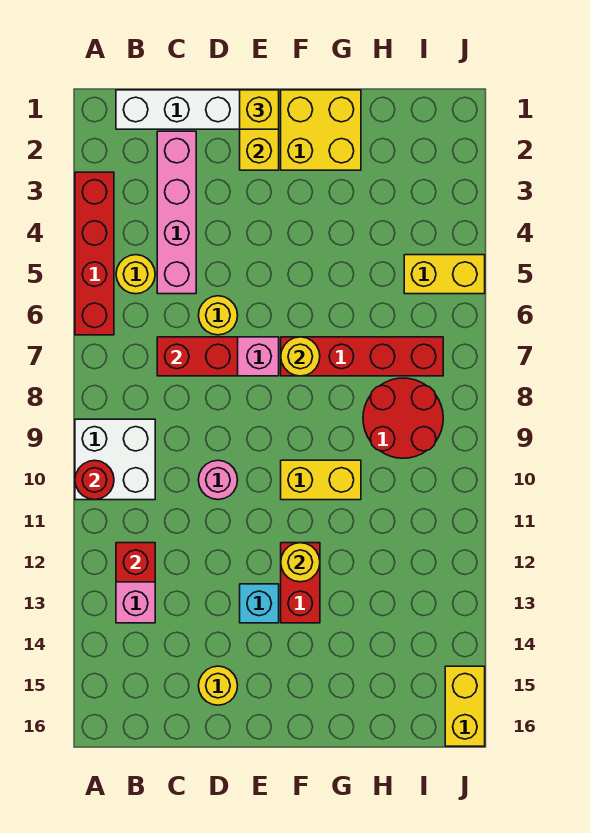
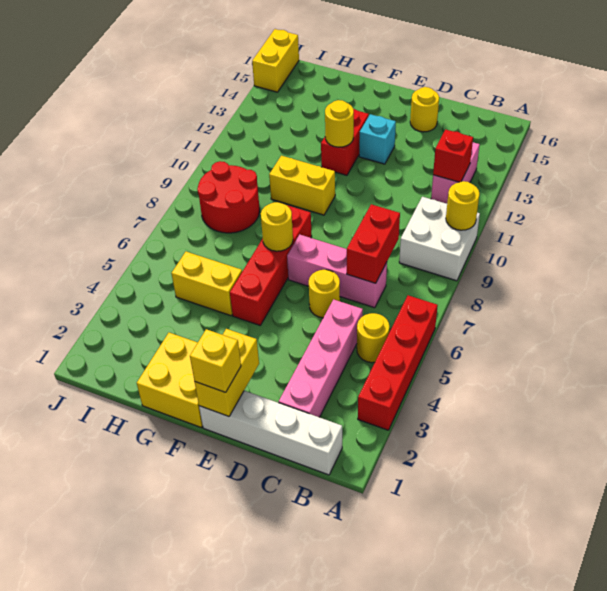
red 1x1 round brick [75,460,114,500] -> yellow 1x1 round brick [446,181,479,230]
red 1x2 brick [157,337,238,376] -> red 1x2 brick turned to [347,204,400,283]
pink 1x1 round brick [199,460,238,500] -> none
red 1x4 brick [281,337,443,376] -> red 1x4 brick turned to [230,205,312,325]
yellow 1x2 brick [404,255,485,294] -> yellow 1x2 brick moved to [171,252,242,316]

